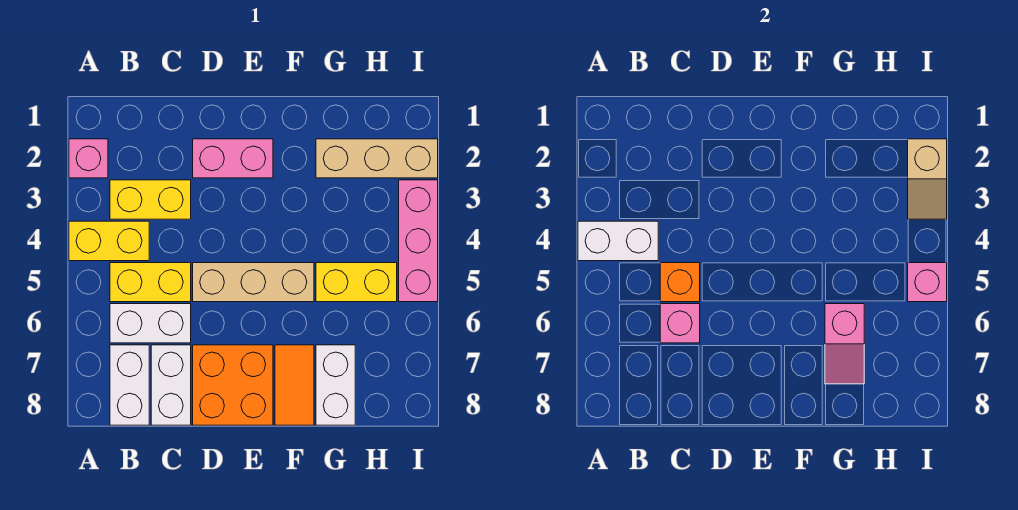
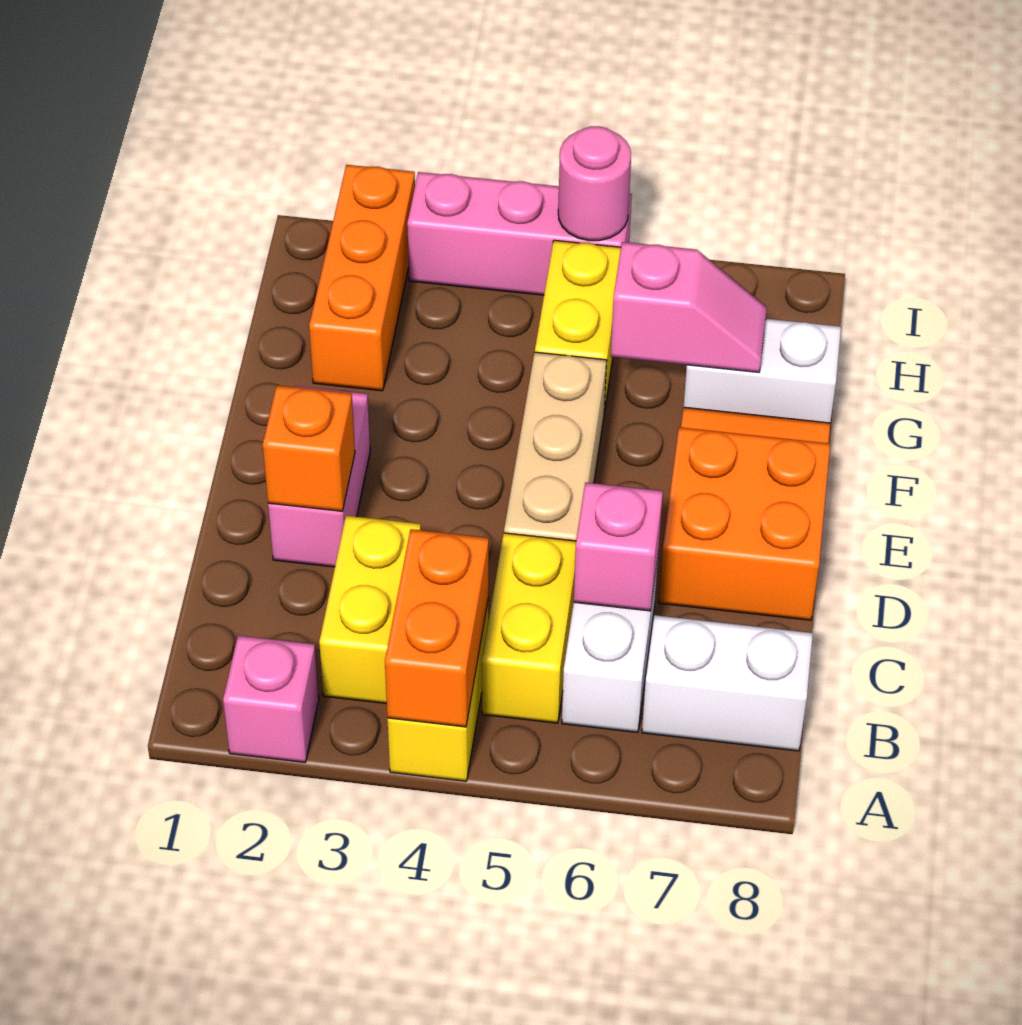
white 1x2 brick [578,221,658,261] -> orange 1x2 brick [385,529,489,727]
orange 1x1 brick [660,263,700,302] -> orange 1x1 brick moved to [263,385,355,511]
white 1x2 brick [151,345,191,425] -> none
tan 1x3 brick [316,139,438,178] -> orange 1x3 brick [309,165,415,391]
tan 1x2 slope [908,139,947,219] -> none
pink 1x1 brick [908,263,947,302] -> pink 1x1 round brick [558,126,631,241]

